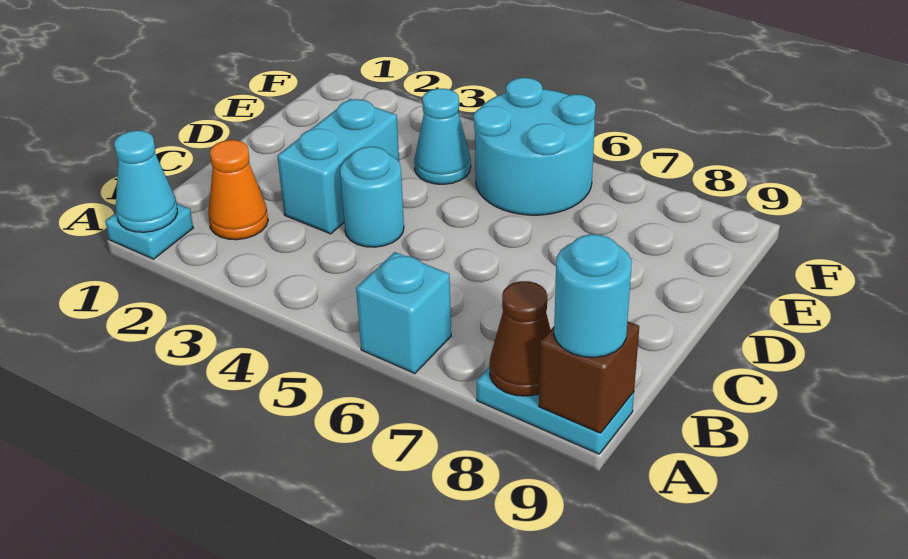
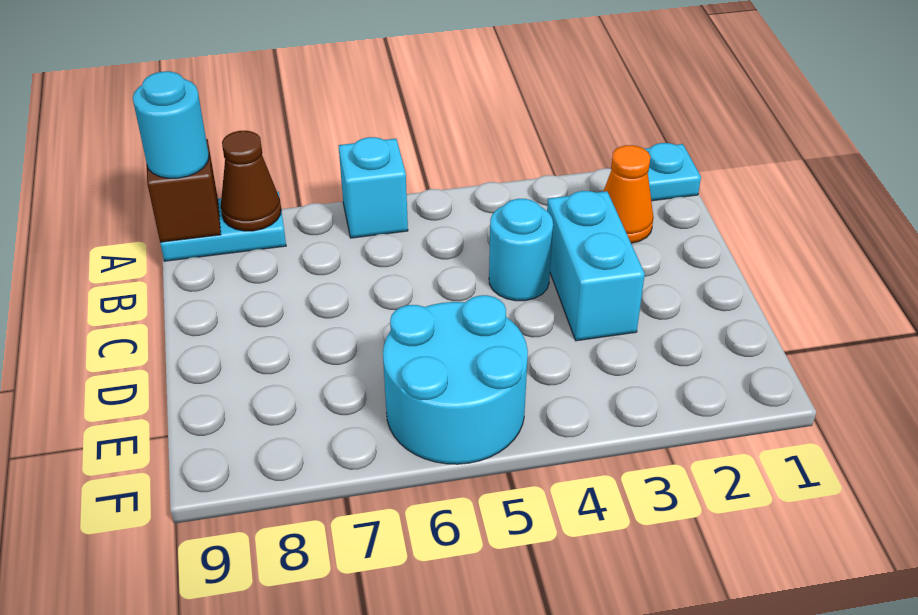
cyan 1x1 cone [114,131,178,232] -> none
cyan 1x1 cone [414,89,471,184] -> none

